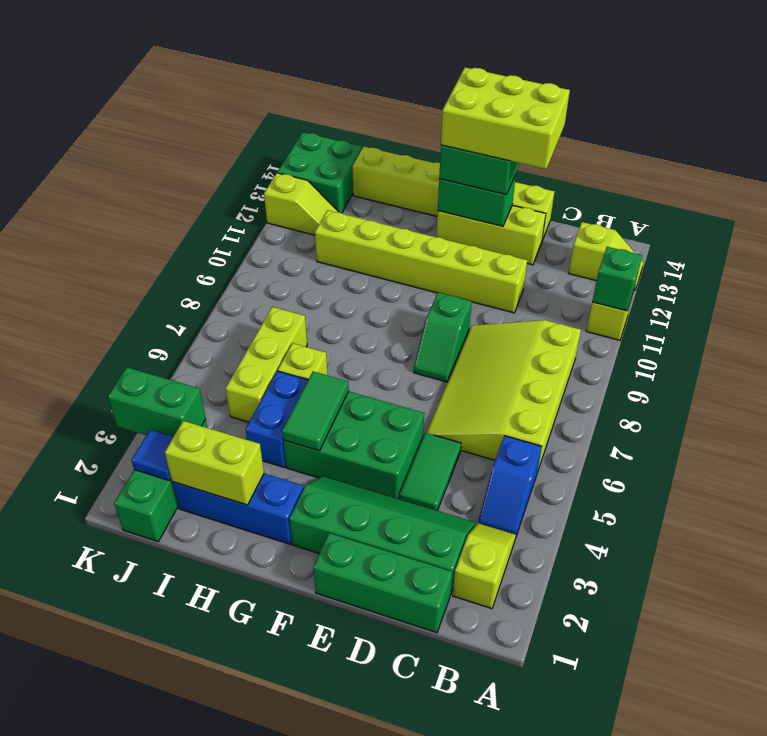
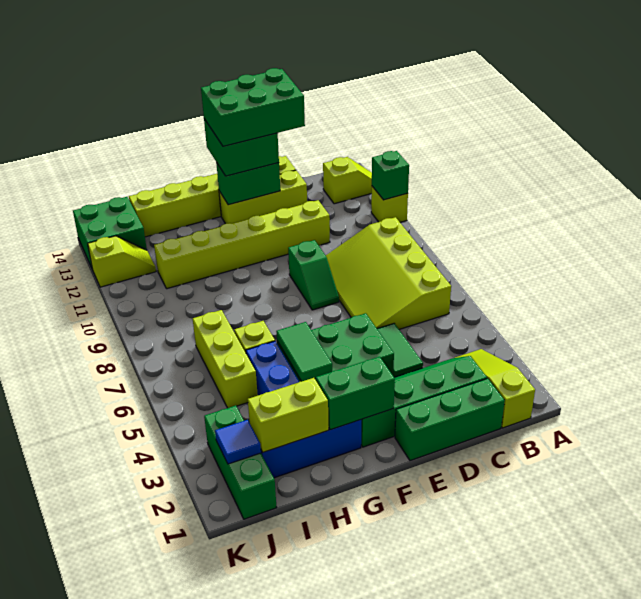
lime 1x2 slope [453,523,516,609] -> lime 1x3 slope [455,349,535,428]
blue 1x2 slope [478,436,542,536] -> none
lime 2x3 brick [441,67,570,169] -> green 2x3 brick [201,68,305,146]
green 1x2 brick [108,367,206,437] -> green 1x2 brick moved to [315,357,395,430]

